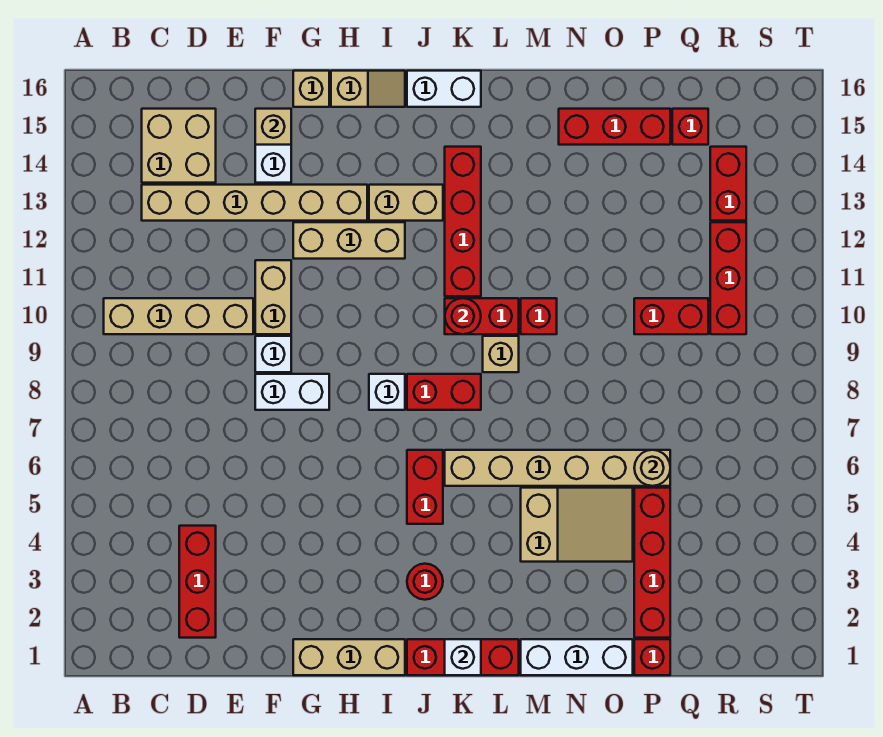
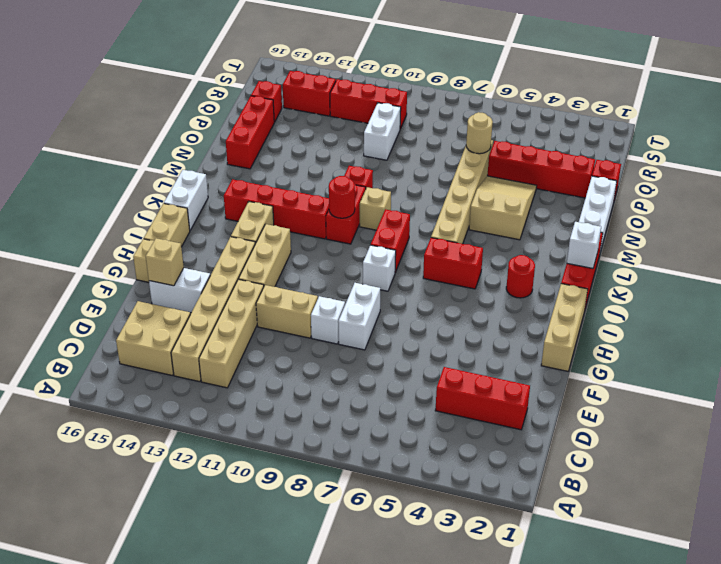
tan 1x4 brick [104,298,253,334] -> tan 1x4 brick moved to [199,279,264,388]
tan 1x2 slope [331,71,405,107] -> tan 1x2 brick [144,204,190,247]
red 1x2 brick [634,298,708,334] -> white 1x2 brick [364,103,401,160]

